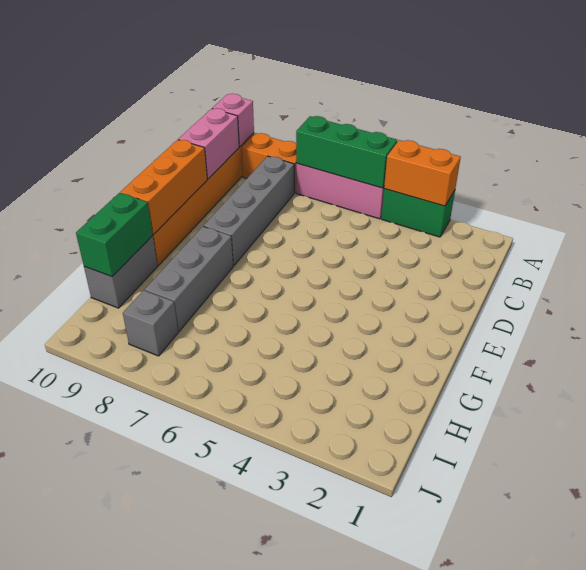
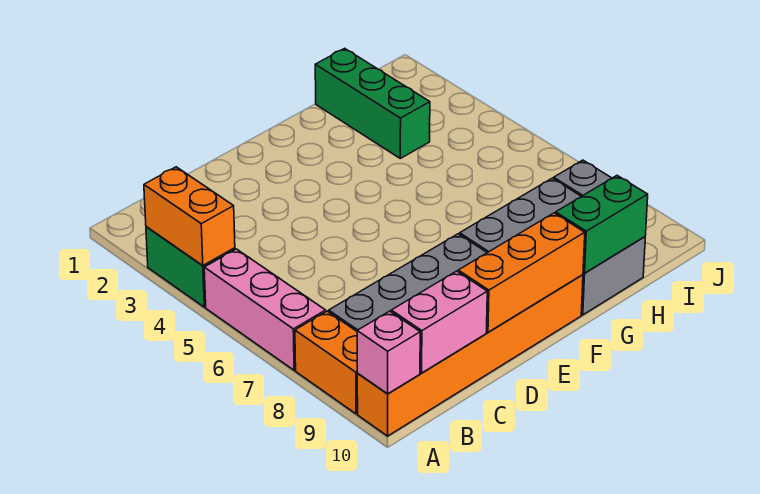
green 1x3 brick [296,116,397,188] -> green 1x3 brick moved to [315,48,430,158]

